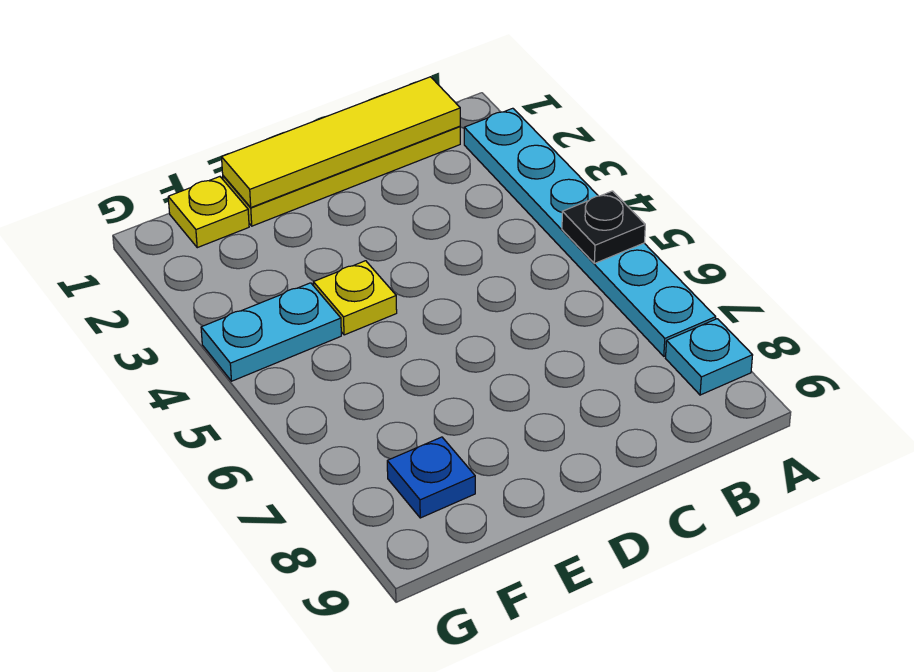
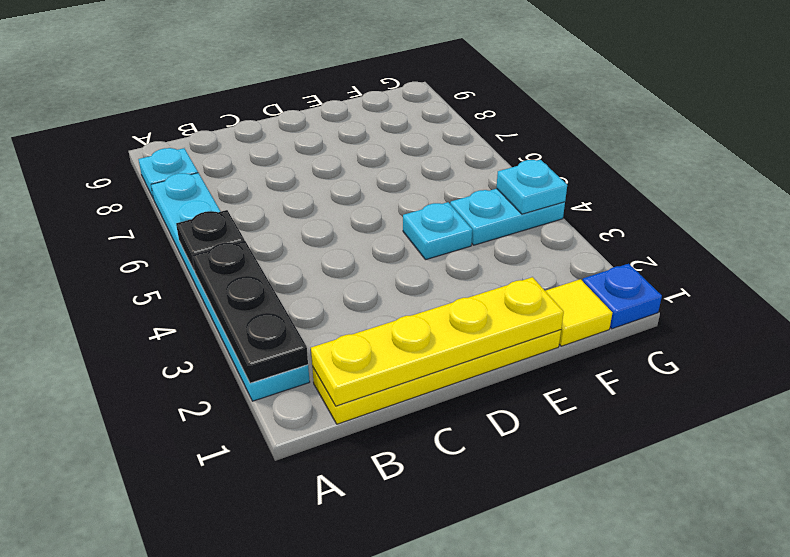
none -> black 1x3 plate [192,240,308,383]
yellow 1x4 tile [222,77,460,207] -> yellow 1x4 plate [311,277,564,406]
yellow 1x1 plate [313,261,397,335] -> cyan 1x1 plate [403,202,472,260]
yellow 1x1 plate [168,177,249,248] -> yellow 1x1 tile [546,279,612,346]
blue 1x1 plate [387,437,475,518] -> blue 1x1 plate moved to [583,264,662,329]
none -> cyan 1x1 plate [497,160,567,214]

